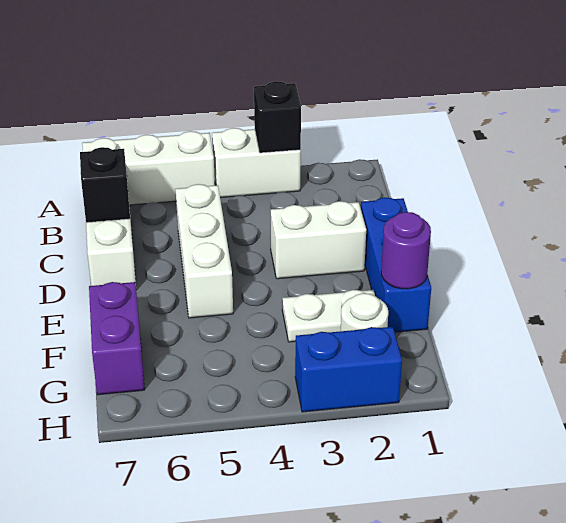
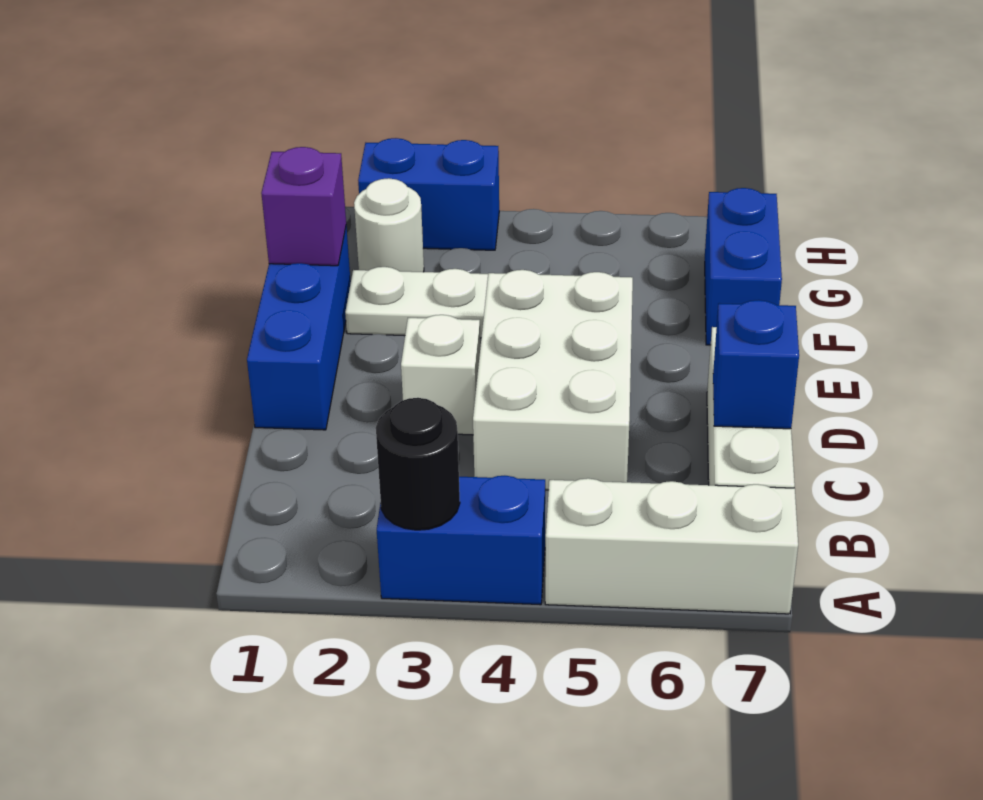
white 1x2 brick [212,128,301,198] -> blue 1x2 brick [377,476,545,605]
black 1x1 brick [254,81,301,153] -> black 1x1 round brick [376,398,460,530]
white 1x3 brick [176,184,233,318] -> white 2x3 brick [473,270,633,490]
black 1x1 brick [80,147,130,223] -> blue 1x1 brick [713,300,799,429]
white 1x2 brick [271,201,366,279] -> white 1x1 brick [401,315,480,435]
purple 1x1 round brick [381,212,431,289] -> purple 1x1 brick [261,147,346,266]
purple 1x2 brick [89,282,145,395] -> blue 1x2 brick [705,188,782,345]

